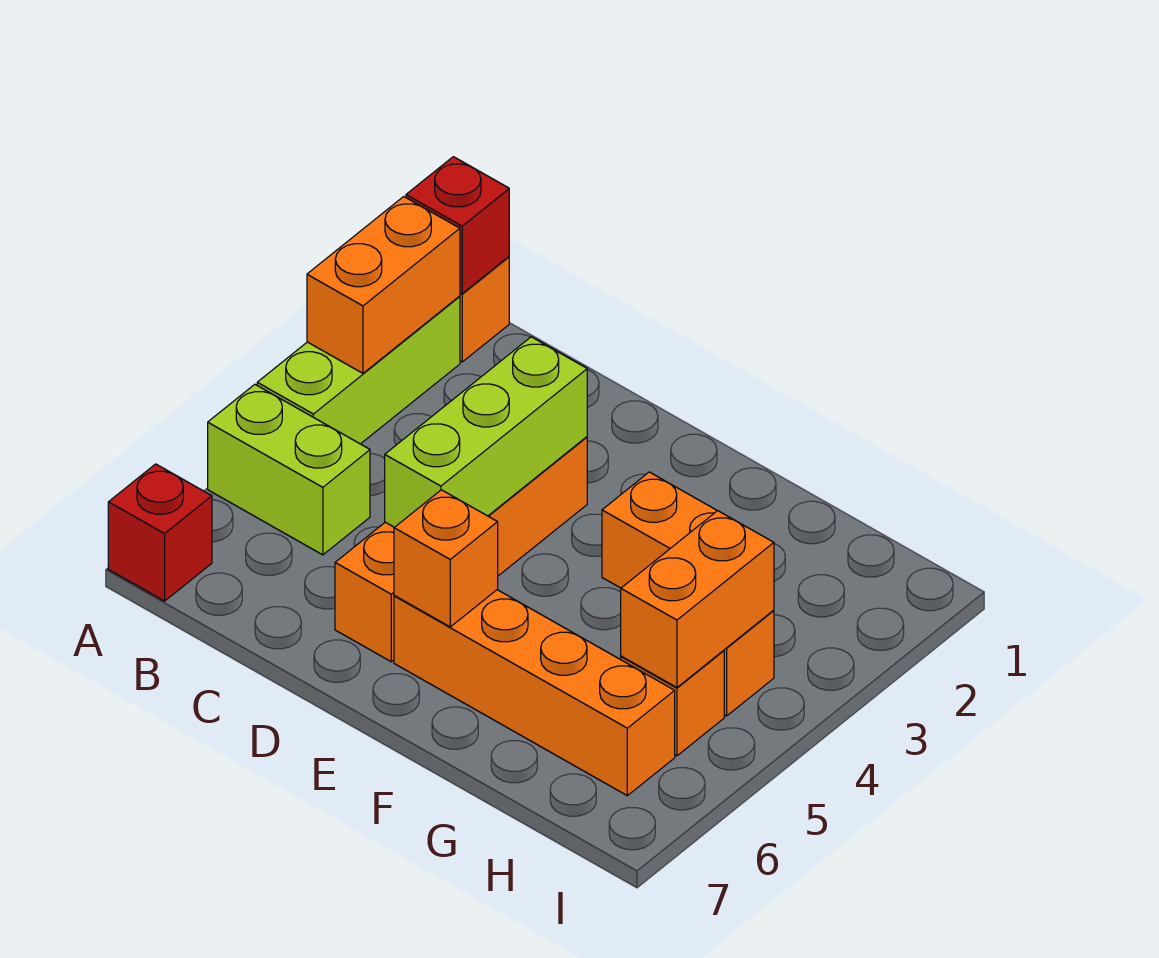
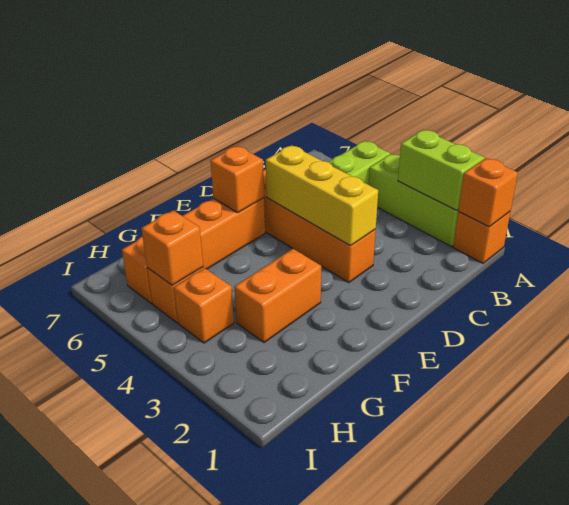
red 1x1 brick [406,157,509,294] -> orange 1x1 brick [458,158,518,227]
orange 1x2 brick [307,197,460,373] -> lime 1x2 brick [398,130,484,210]
red 1x1 brick [108,464,212,601] -> none
lime 1x3 brick [385,337,587,527] -> yellow 1x3 brick [266,145,378,246]
orange 1x2 brick [621,511,774,687] -> orange 1x1 brick [141,210,203,285]

